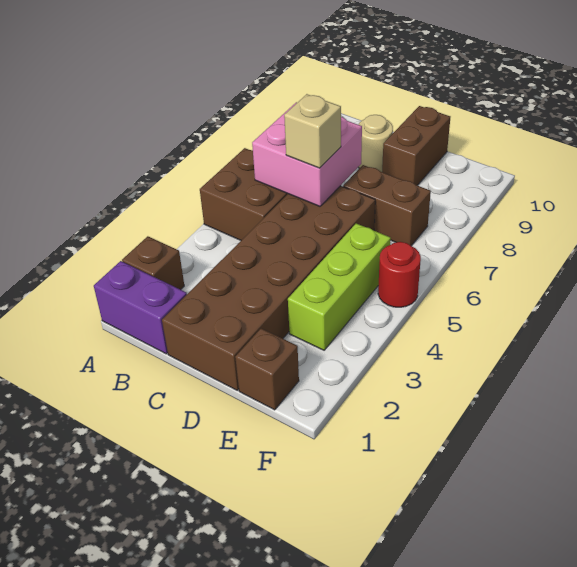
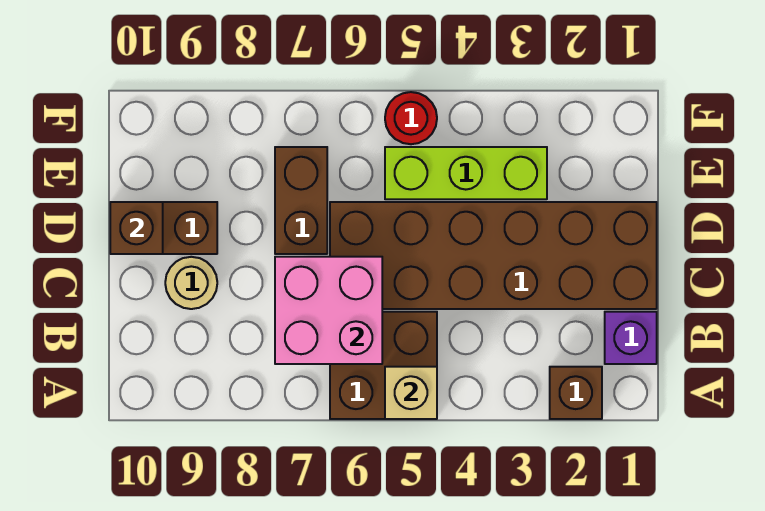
purple 1x2 brick [94,261,187,354] -> purple 1x1 brick [605,312,657,364]
tan 1x1 brick [284,94,341,168] -> tan 1x1 brick moved to [385,367,437,419]
brown 1x1 brick [235,328,299,410] -> brown 1x1 brick moved to [110,202,163,254]

